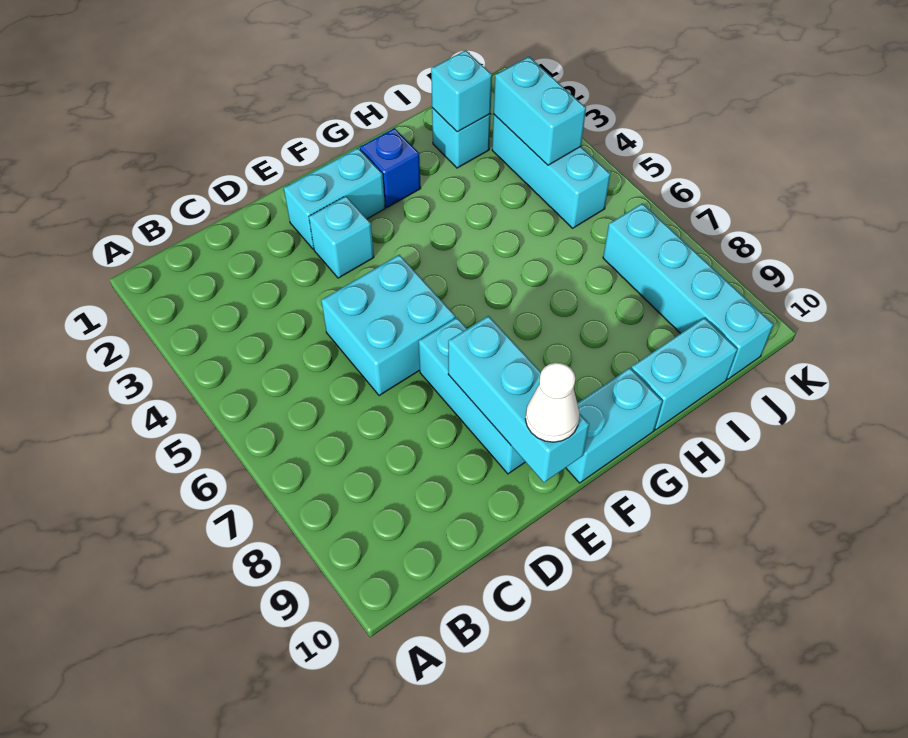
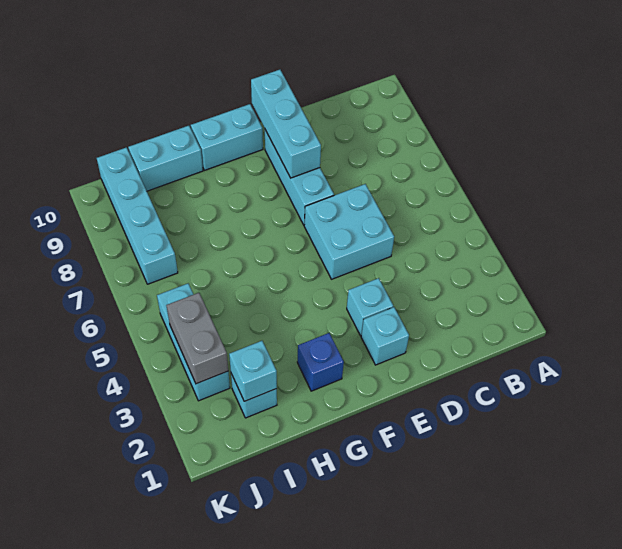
cyan 1x2 brick [284,148,385,249] -> cyan 1x1 brick [361,307,409,365]
white 1x1 cone [526,363,580,442] -> none
cyan 1x2 brick [494,57,586,165] -> grey 1x2 brick [166,293,228,384]

